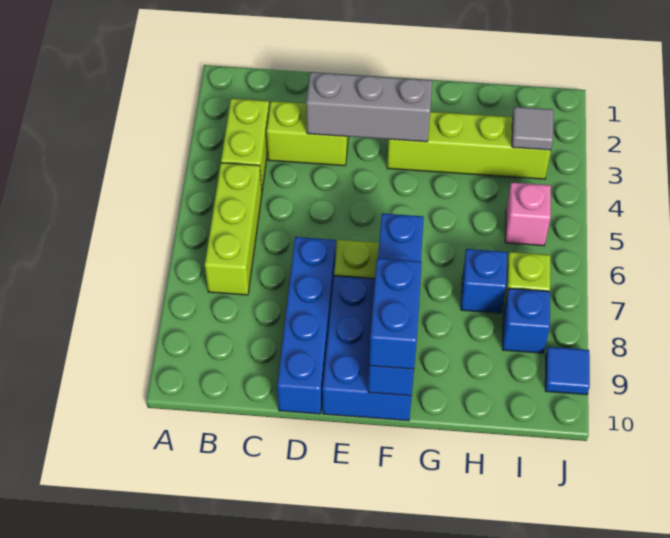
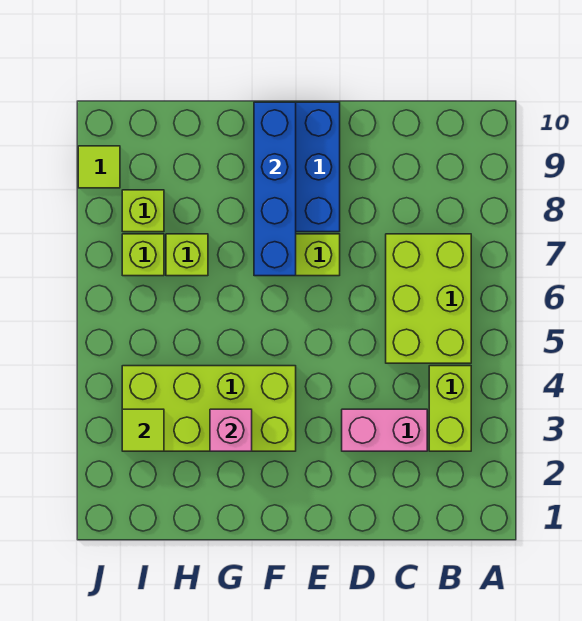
lime 1x3 brick [205,163,262,295] -> lime 2x3 brick [386,234,471,363]
lime 1x2 brick [267,101,349,166] -> pink 1x2 brick [342,409,427,451]
grey 1x3 brick [306,72,432,142] -> none
blue 1x4 brick [277,237,335,414] -> none
lime 1x4 brick [387,112,551,179] -> lime 2x4 brick [122,366,296,451]
blue 1x2 brick [369,258,422,369] -> none
blue 1x1 brick [461,249,507,313] -> lime 1x1 brick [166,234,208,276]
grey 1x1 tile [512,107,553,150] -> lime 1x1 tile [122,409,164,451]
pink 1x1 brick [505,182,551,246] -> pink 1x1 brick moved to [210,409,252,451]
blue 1x1 brick [502,288,550,353] -> lime 1x1 brick [122,190,164,232]
blue 1x1 tile [545,347,590,395] -> lime 1x1 tile [78,146,120,188]

